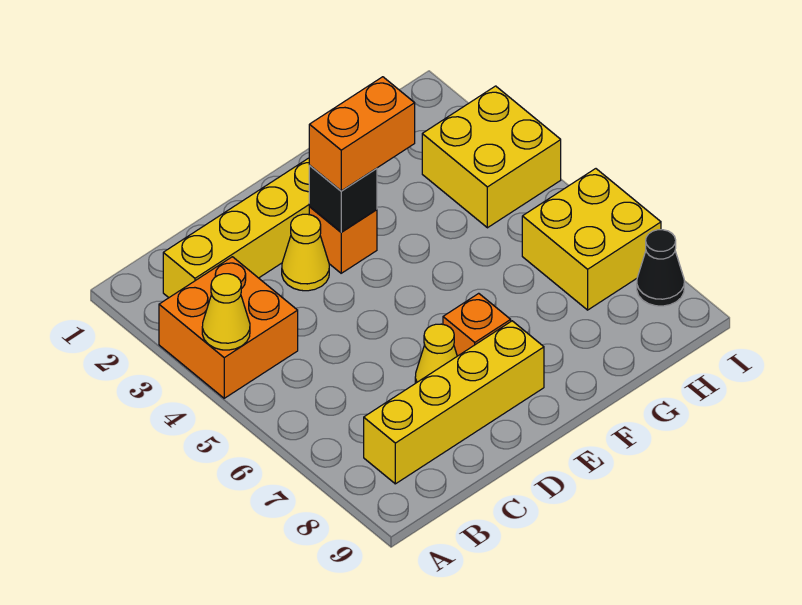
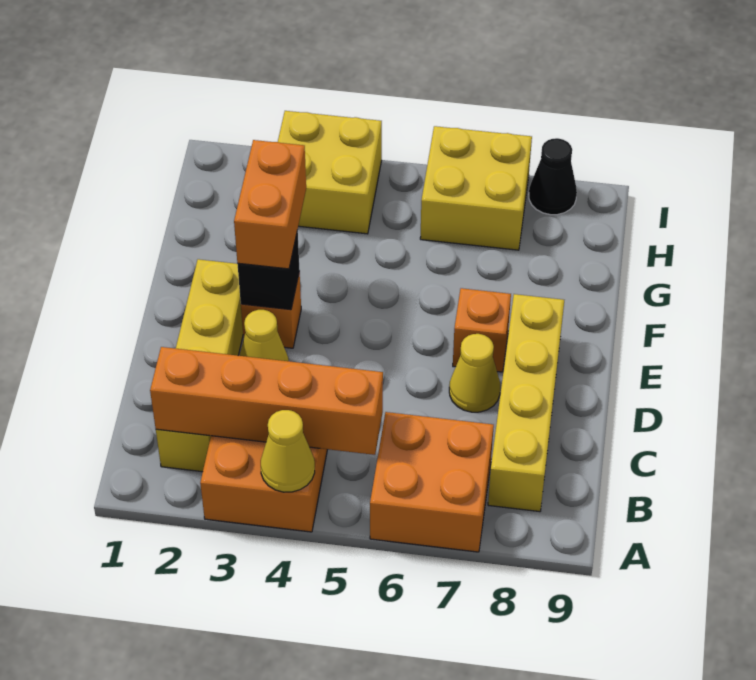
none -> orange 2x2 brick [370,412,494,552]
none -> orange 1x4 brick [150,347,383,455]

